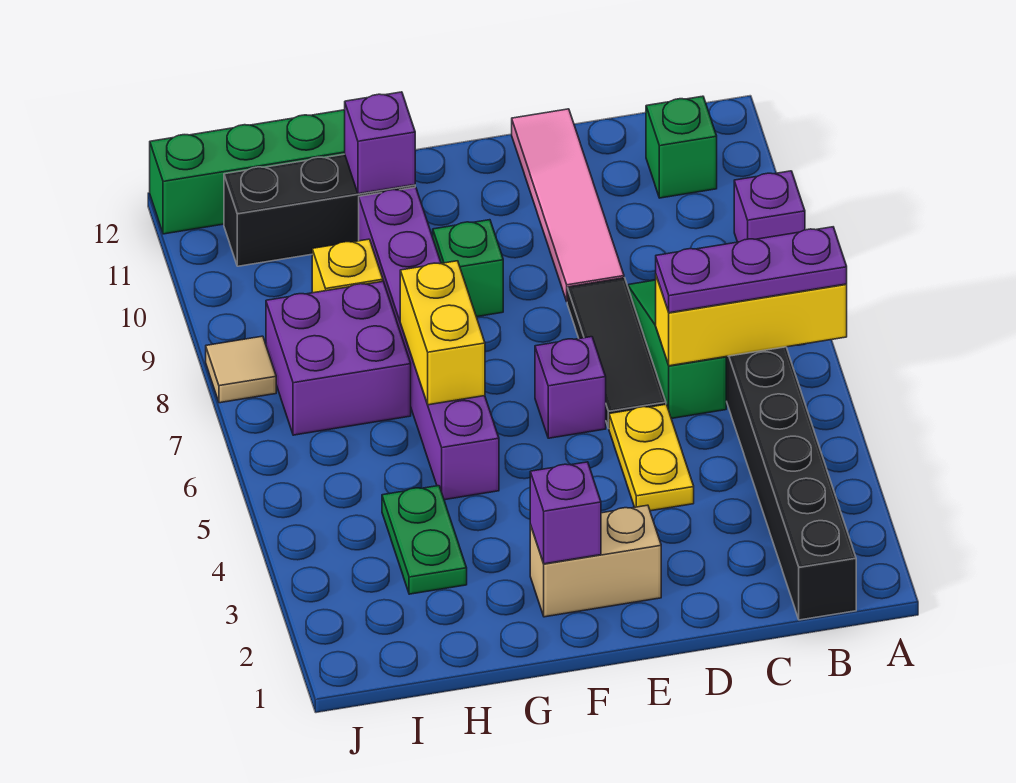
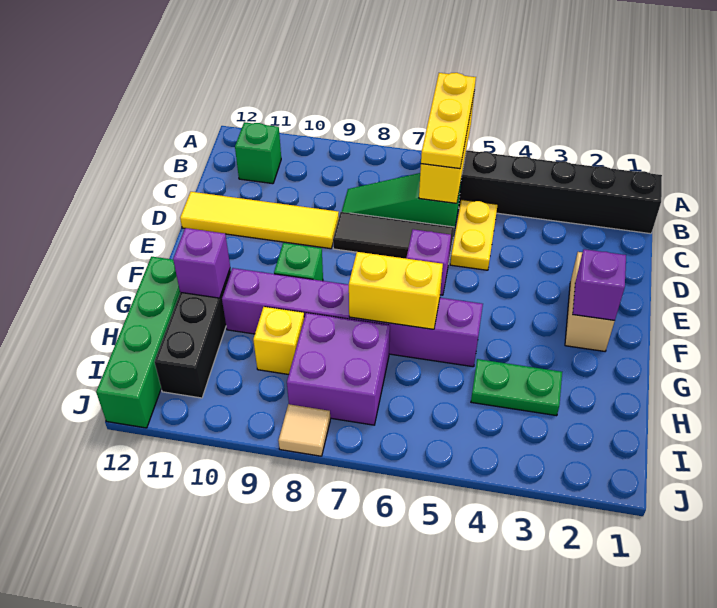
purple 1x3 plate [656,227,847,313] -> yellow 1x3 plate [421,73,476,169]
purple 1x1 brick [734,171,805,242] -> none
yellow 1x2 plate [609,404,694,511] -> yellow 1x2 plate turned to [450,199,498,270]
pink 1x4 tile [512,109,624,301] -> yellow 1x4 tile [180,192,339,249]

